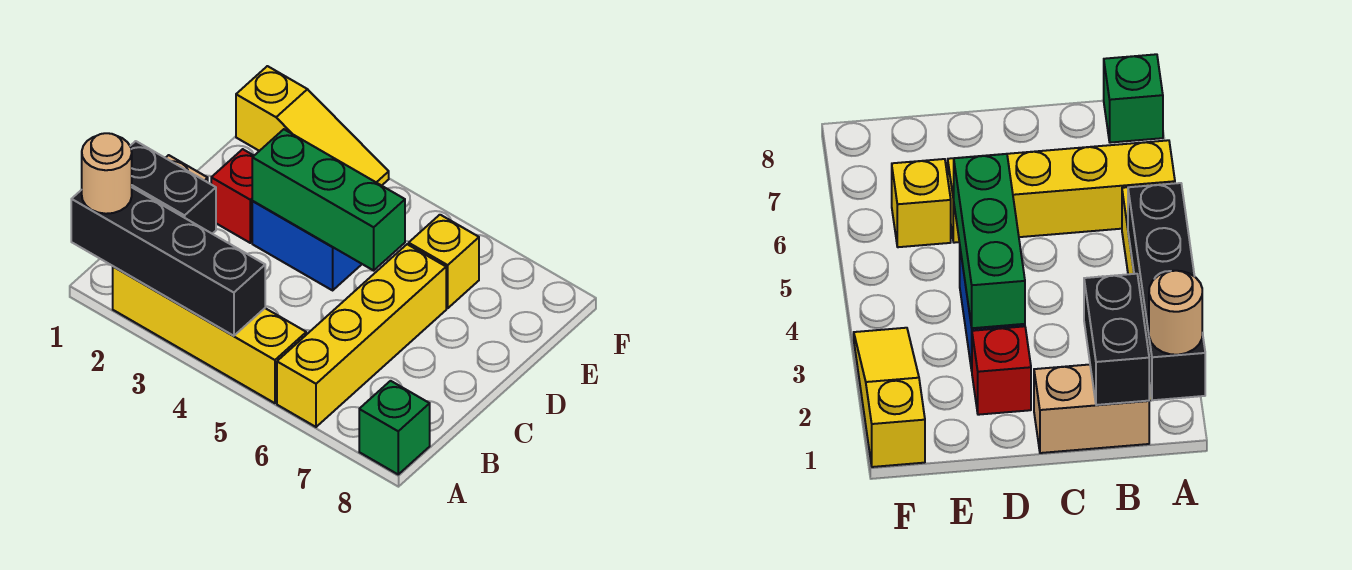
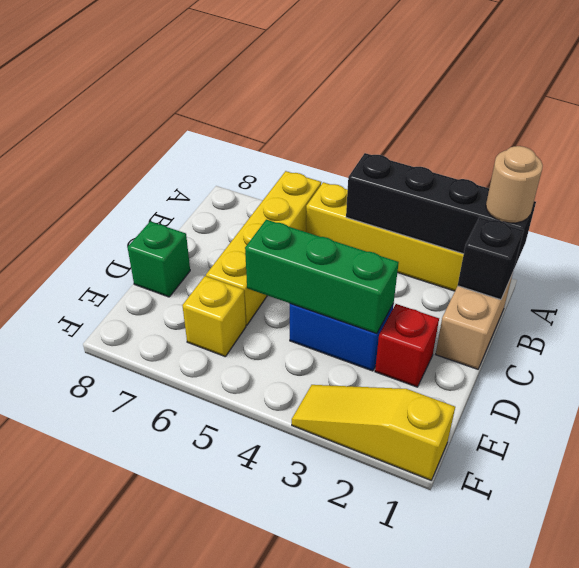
green 1x1 brick [359,381,430,474] -> green 1x1 brick moved to [127,221,190,297]
black 1x2 brick [130,141,216,234] -> black 1x1 brick [458,217,524,300]

